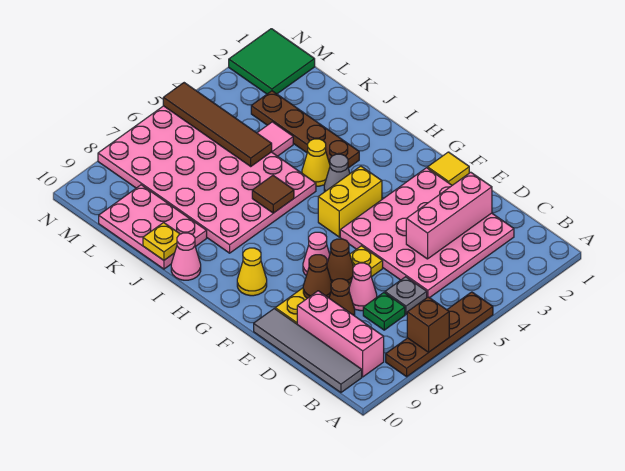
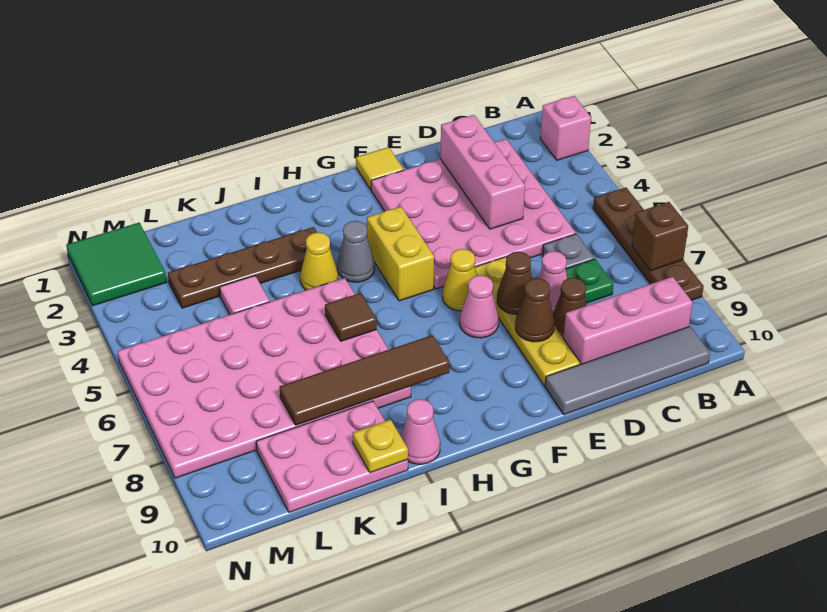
none -> pink 1x1 brick [540,96,591,160]
yellow 1x1 cone [237,248,267,296] -> yellow 1x1 cone moved to [443,249,477,311]
brown 1x4 tile [163,83,272,166] -> brown 1x4 tile moved to [279,335,450,425]

